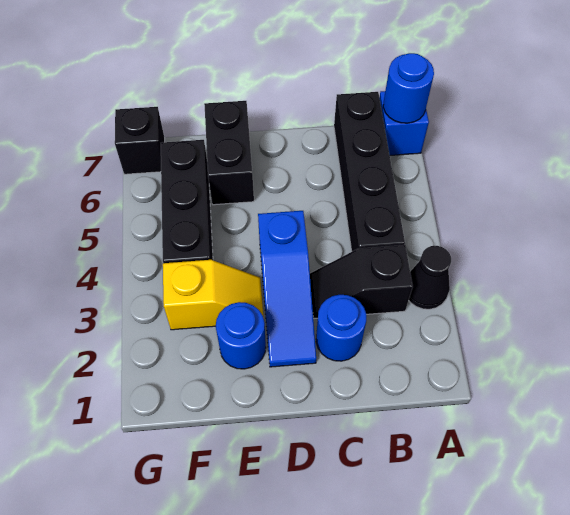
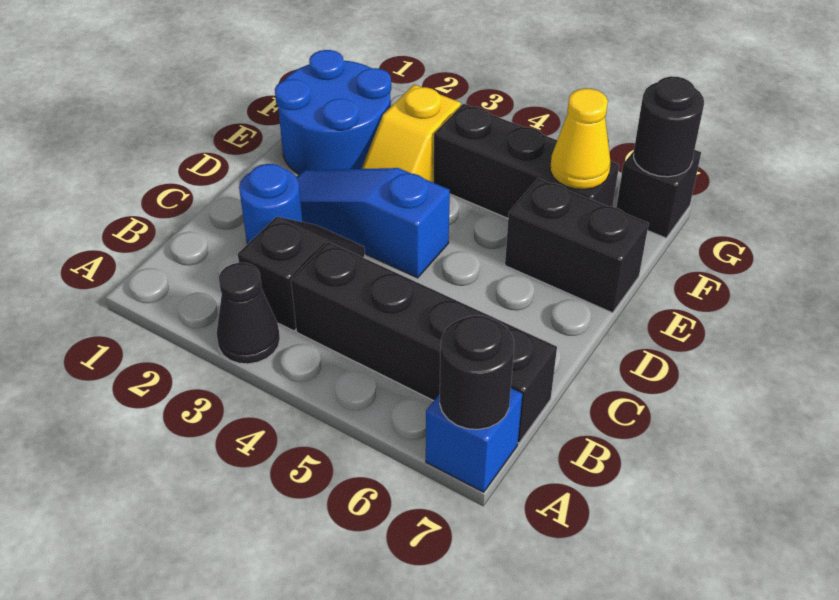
blue 1x1 round brick [383,53,434,123] -> black 1x1 round brick [440,315,514,429]
blue 1x1 round brick [216,302,266,369] -> blue 2x2 round brick [275,50,391,174]
none -> yellow 1x1 cone [550,89,610,189]
none -> black 1x1 round brick [634,76,704,177]

